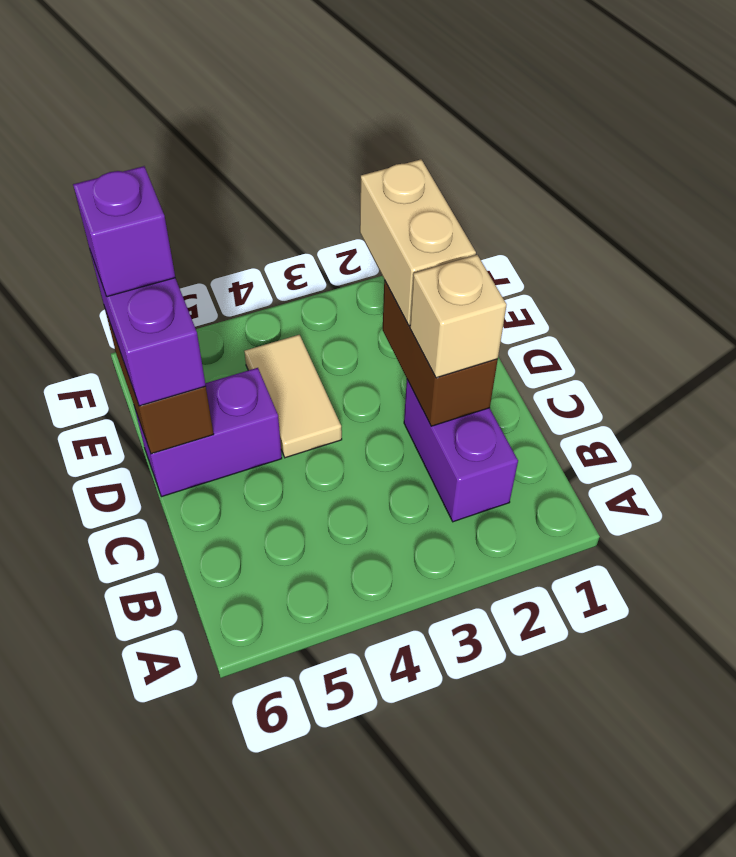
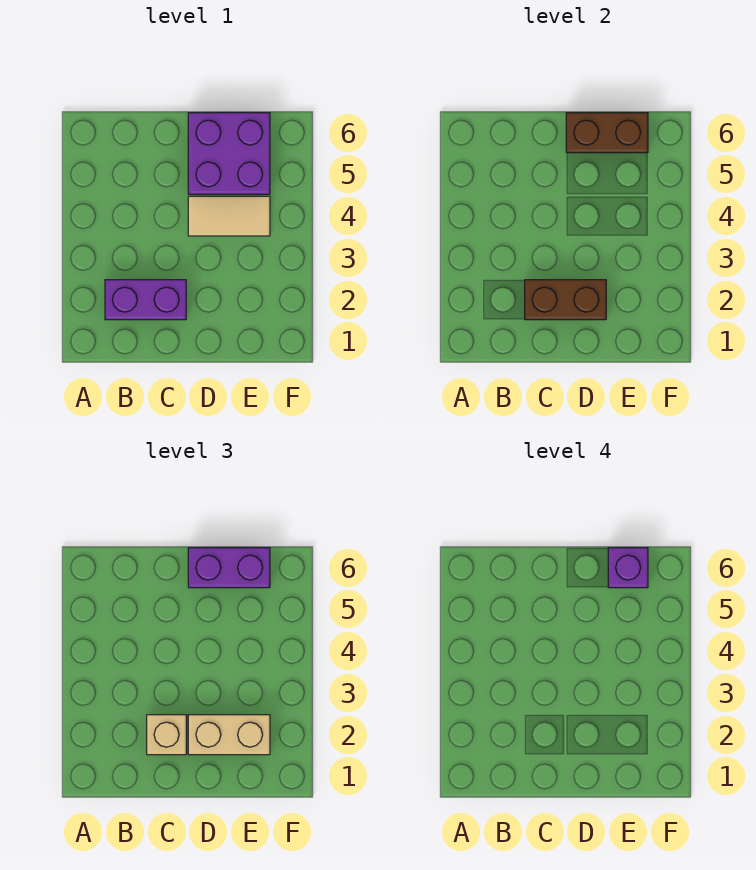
purple 1x2 brick [135,368,282,497] -> purple 2x2 brick [188,113,270,194]

